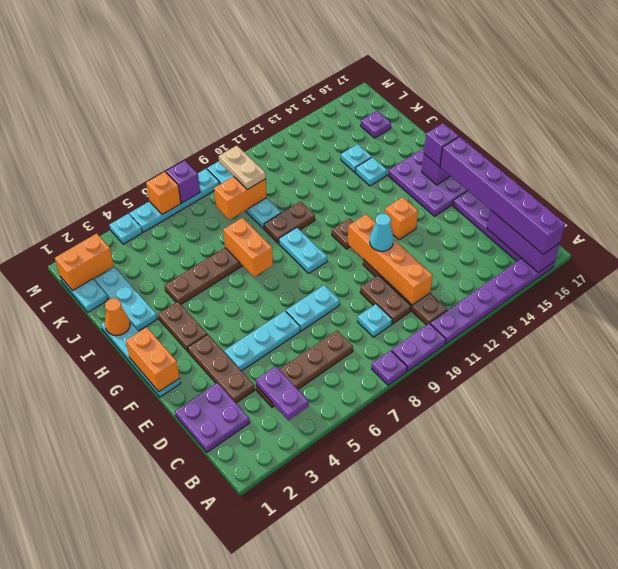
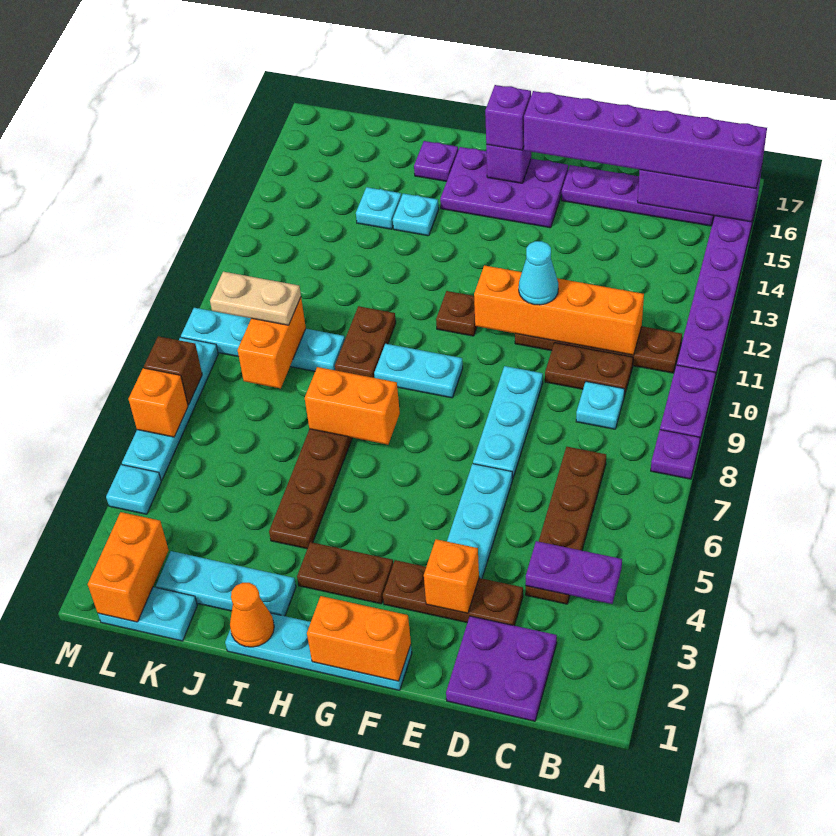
cyan 1x2 plate [286,285,340,331] -> cyan 1x3 plate [473,366,543,479]
orange 1x1 brick [385,197,418,240] -> orange 1x1 brick moved to [424,539,479,613]
purple 1x1 plate [361,111,391,138] -> purple 1x1 plate moved to [414,141,458,181]
purple 1x1 brick [166,160,200,203] -> brown 1x1 brick [144,336,202,405]

